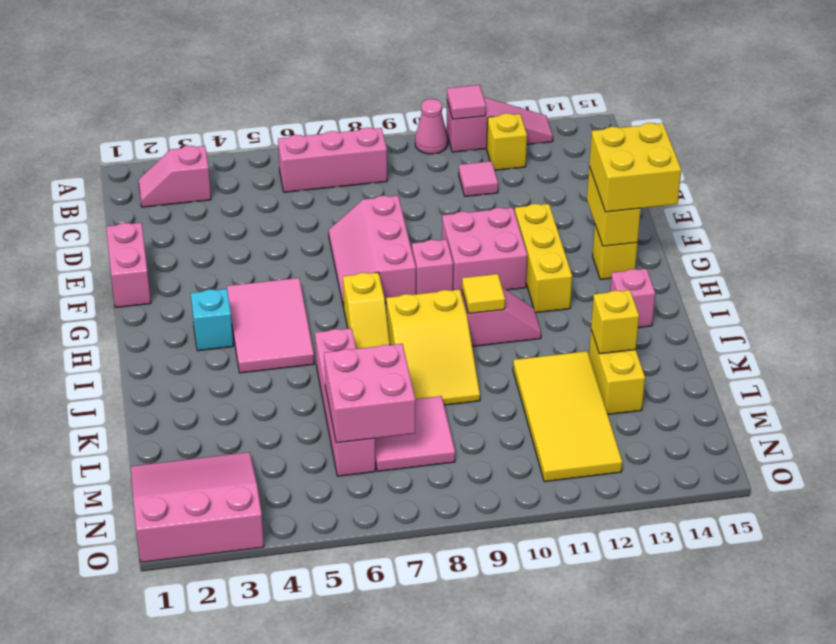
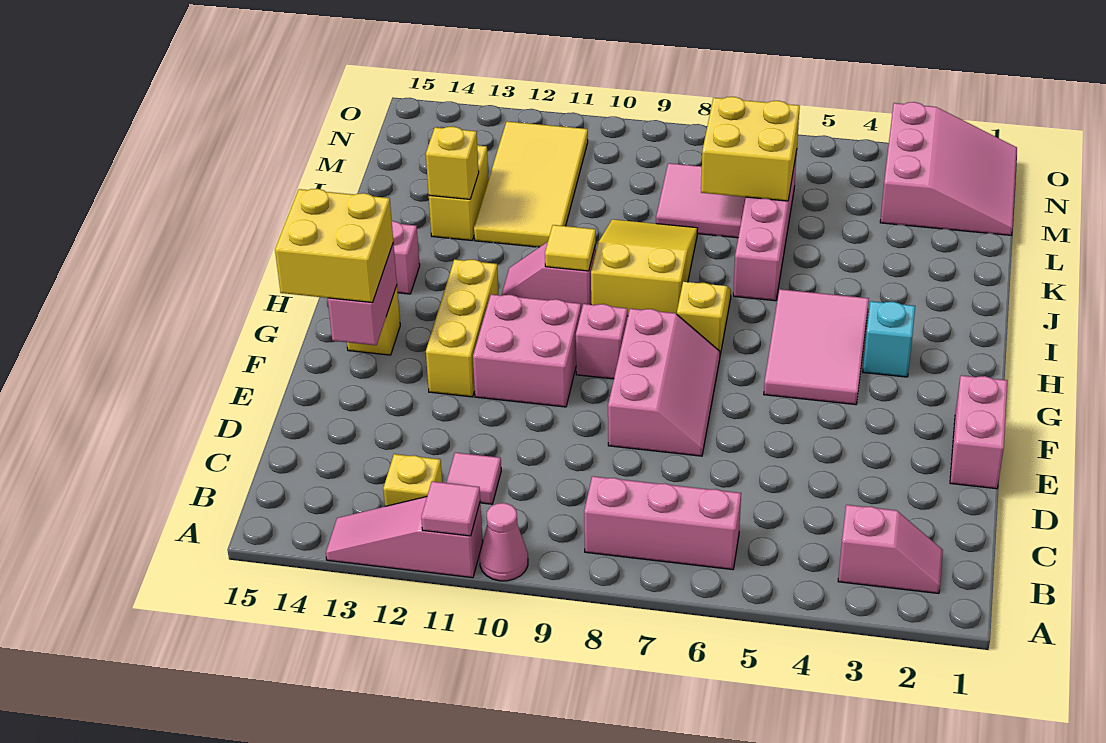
yellow 1x2 brick [587,167,641,246] -> pink 1x2 brick [328,243,397,345]
pink 2x2 brick [324,344,415,443] -> yellow 2x2 brick [701,97,800,201]
pink 3x3 slope [131,452,264,562] -> pink 3x3 slope turned to [880,102,1017,235]

